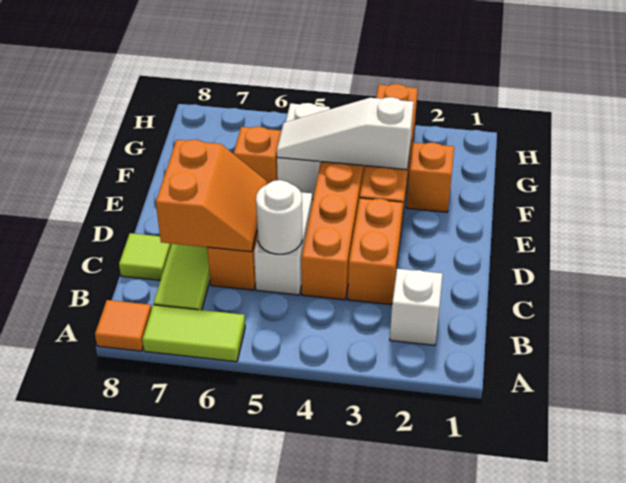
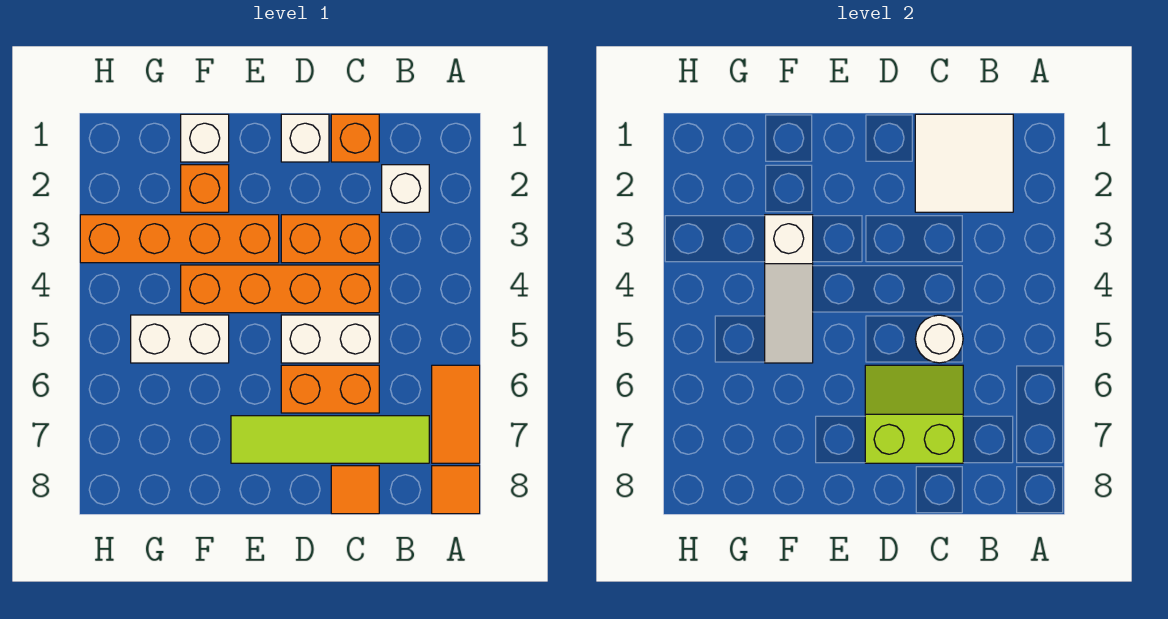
lime 1x2 tile [142,305,245,362] -> orange 1x2 tile [432,365,480,463]
none -> white 2x2 tile [915,114,1013,212]
orange 2x2 slope [156,140,267,252] -> lime 2x2 slope [865,365,963,463]
lime 1x1 tile [119,233,172,280] -> orange 1x1 tile [331,466,379,514]
none -> white 1x1 brick [281,114,329,162]
none -> white 1x1 brick [181,114,229,162]
orange 1x1 brick [234,127,281,184] -> orange 1x1 brick moved to [331,114,379,162]

